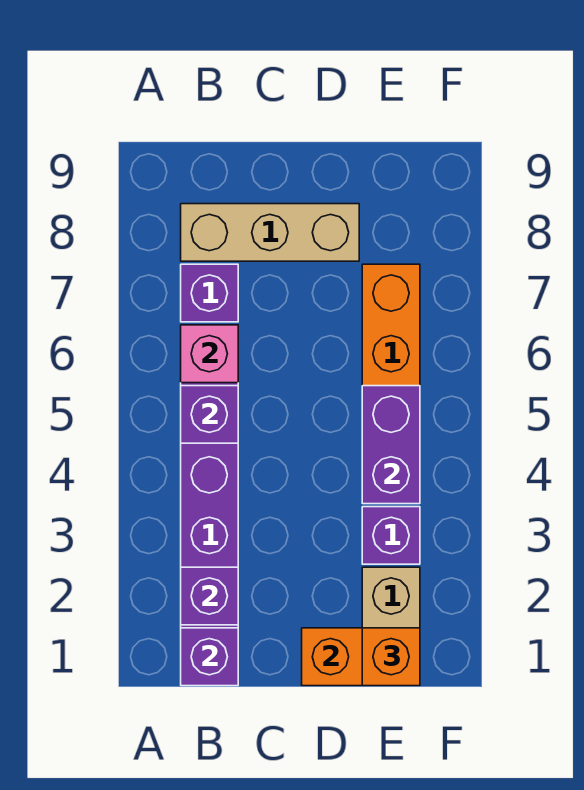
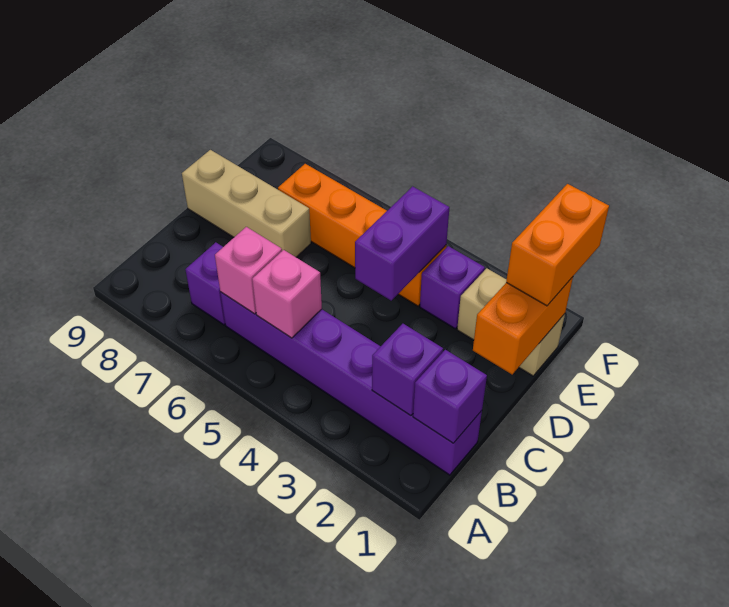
purple 1x1 brick [181,386,238,443] -> pink 1x1 brick [252,250,322,338]
tan 1x3 brick [181,204,359,261] -> tan 1x3 brick turned to [182,150,311,257]
orange 1x1 brick [362,628,420,686] -> orange 1x2 brick [506,184,609,306]
purple 1x2 brick [362,386,420,504] -> purple 1x2 brick turned to [355,186,449,300]

